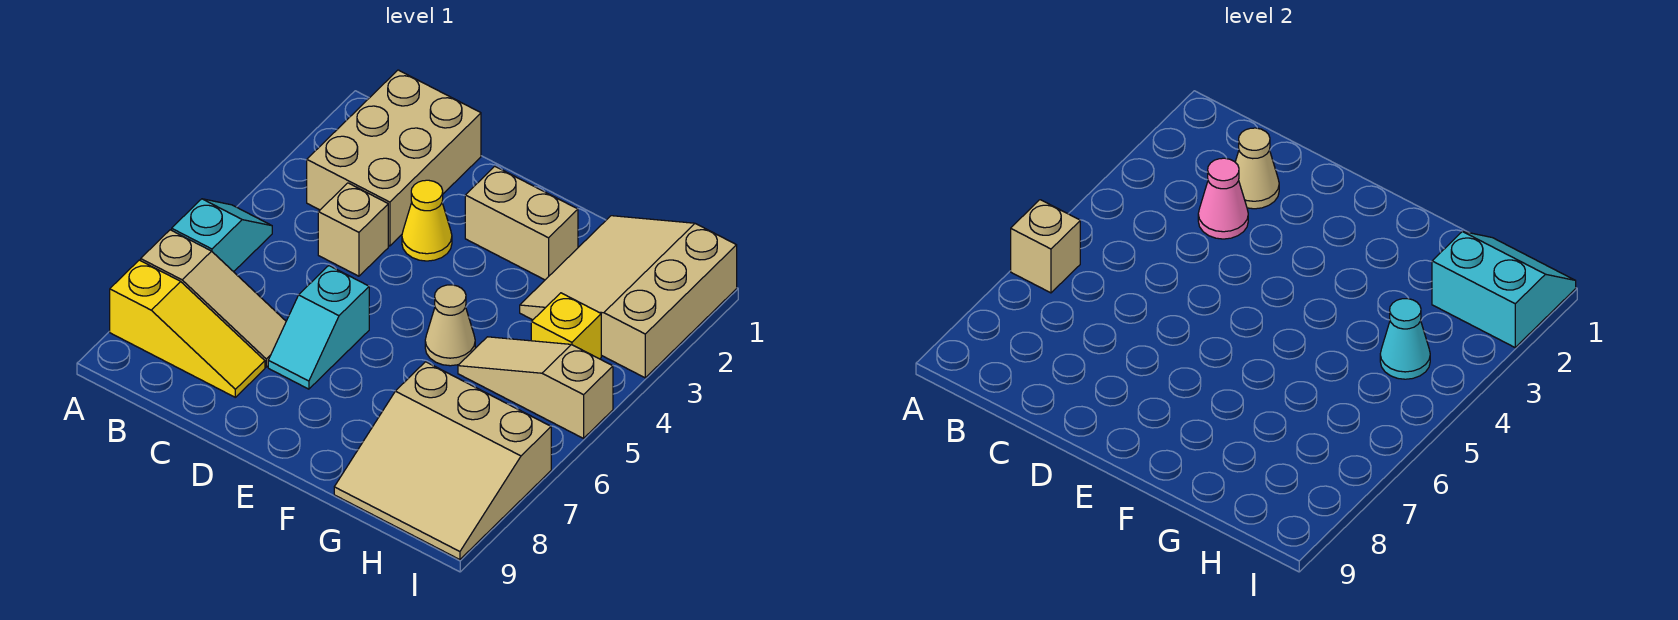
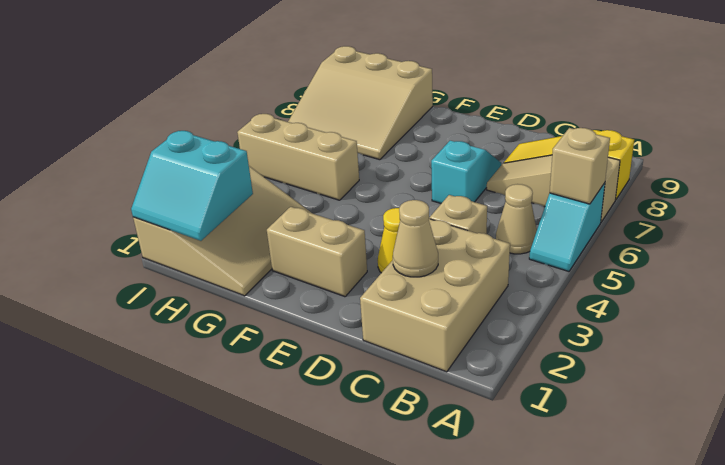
pink 1x1 cone [1198,158,1248,239] -> none
tan 1x1 cone [425,285,475,366] -> tan 1x1 cone moved to [496,184,537,254]
tan 1x3 slope [458,337,613,438] -> tan 1x3 brick [237,114,359,200]
tan 3x3 slope [334,362,551,560] -> tan 3x3 slope turned to [288,46,433,160]
yellow 1x1 brick [531,293,601,359] -> none
cyan 1x1 cone [1380,299,1430,379] -> none

